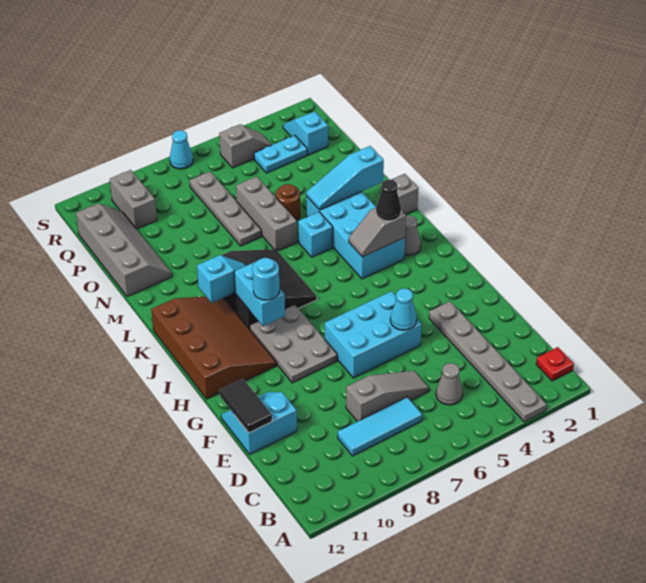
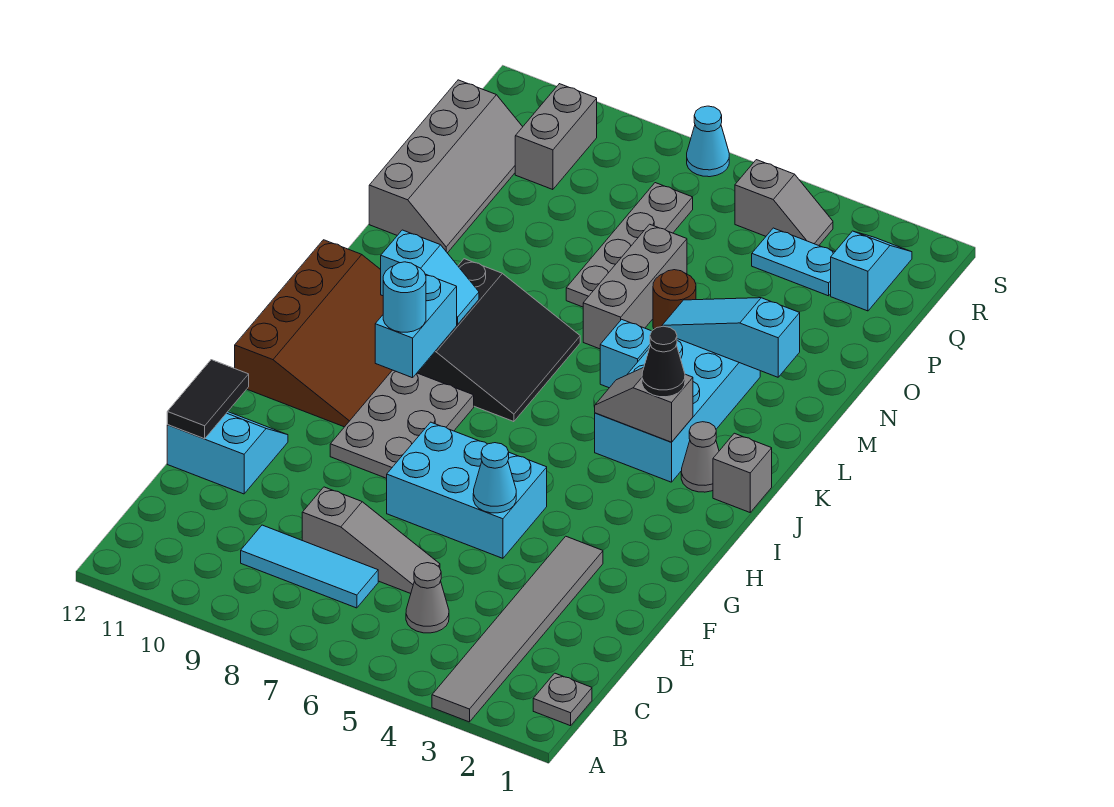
grey 1x6 plate [429,301,547,422] -> grey 1x6 tile [432,536,603,722]
red 1x1 plate [536,347,574,381] -> grey 1x1 plate [533,673,592,726]
grey 1x1 brick [391,174,418,214] -> grey 1x1 brick moved to [713,433,772,512]

